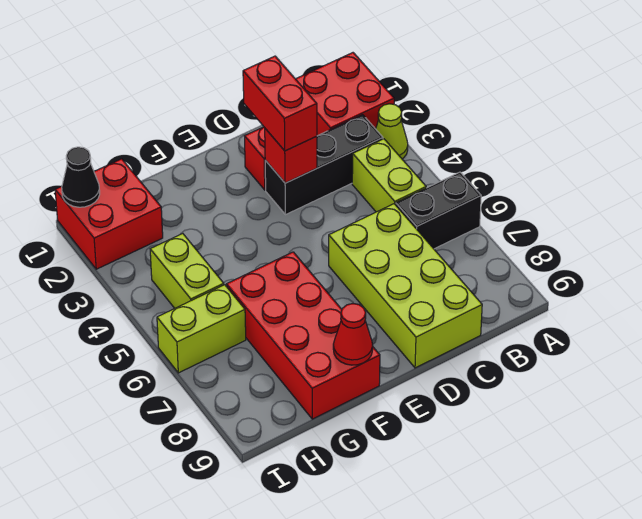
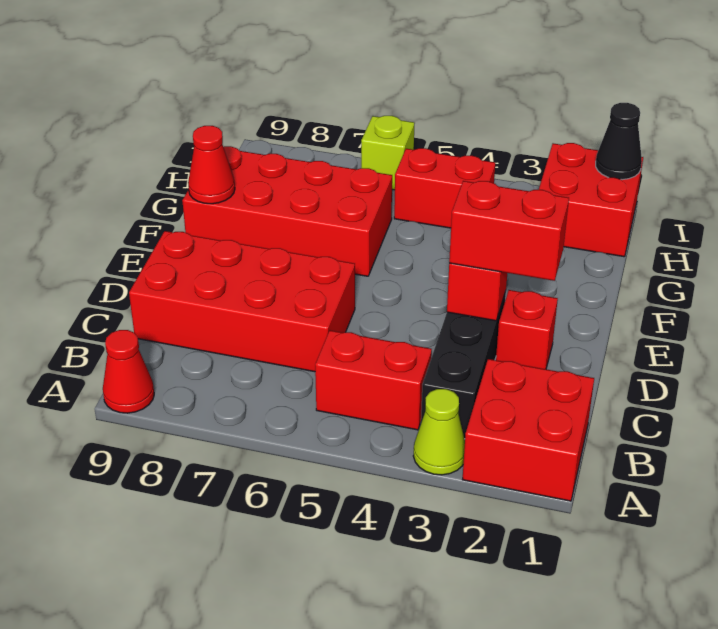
black 1x2 brick [396,172,481,249] -> none
none -> red 1x1 cone [103,330,154,413]
lime 1x2 brick [352,139,426,212] -> red 1x2 brick [315,330,432,430]
lime 2x4 brick [329,204,482,368] -> red 2x4 brick [129,231,355,372]
lime 1x2 brick [150,234,224,308] -> red 1x2 brick [394,148,495,228]
lime 1x2 brick [157,285,246,373] -> lime 1x1 brick [361,116,415,190]

